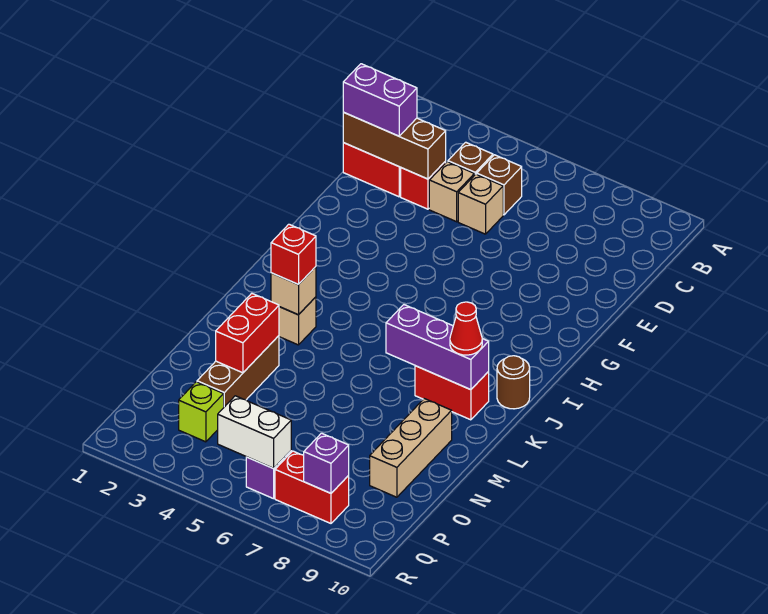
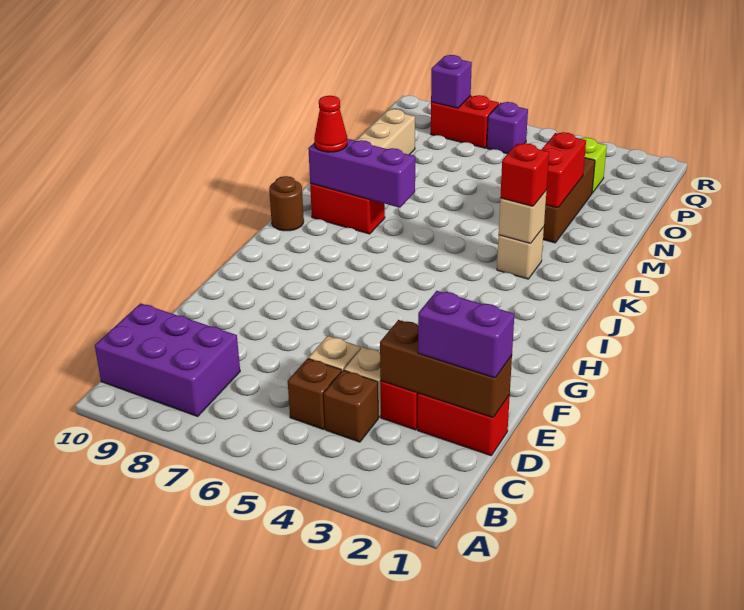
none -> purple 2x3 brick [95,303,240,416]
white 1x2 brick [218,396,291,468] -> none

